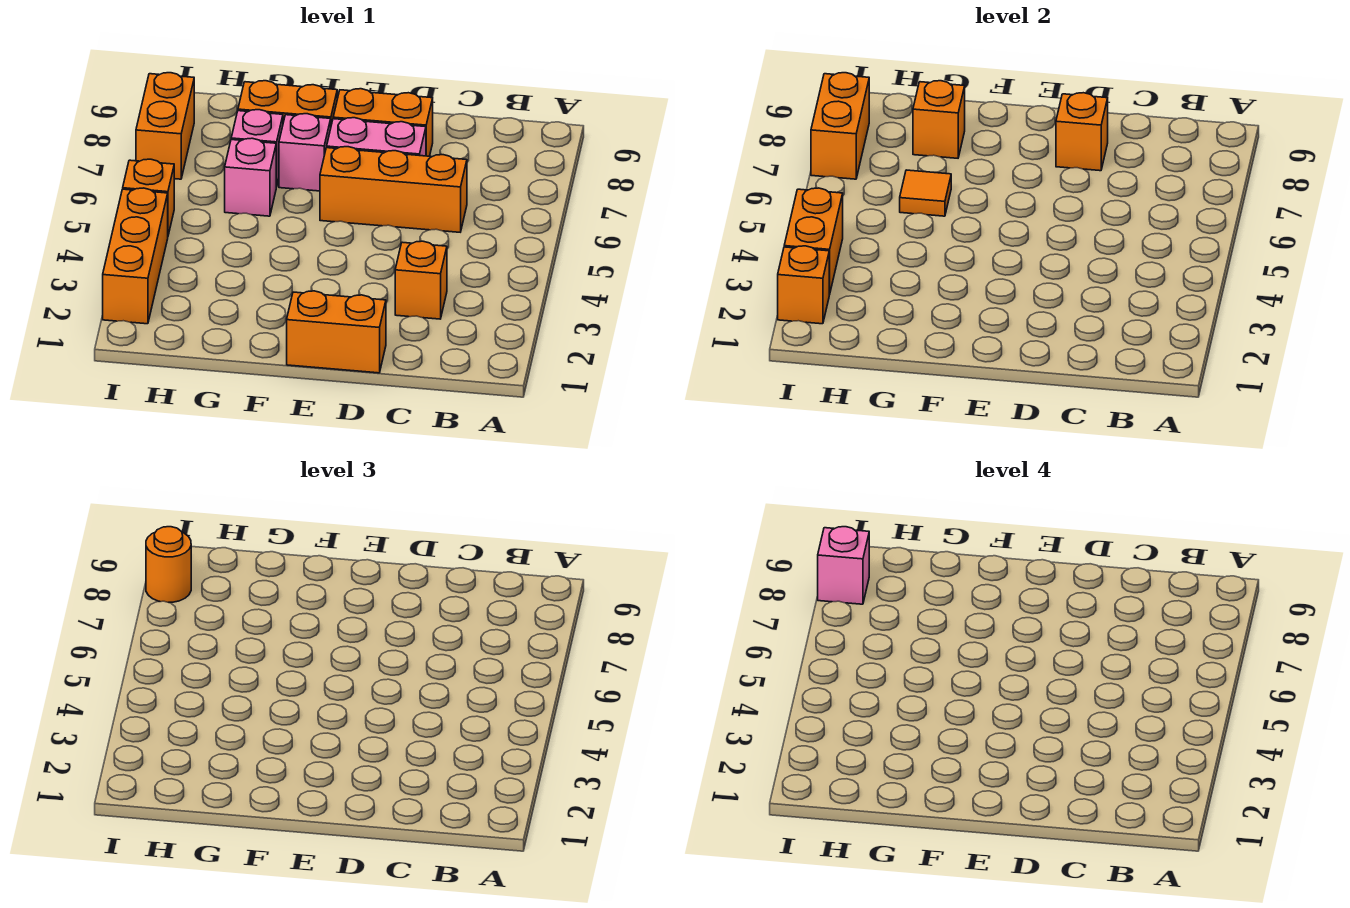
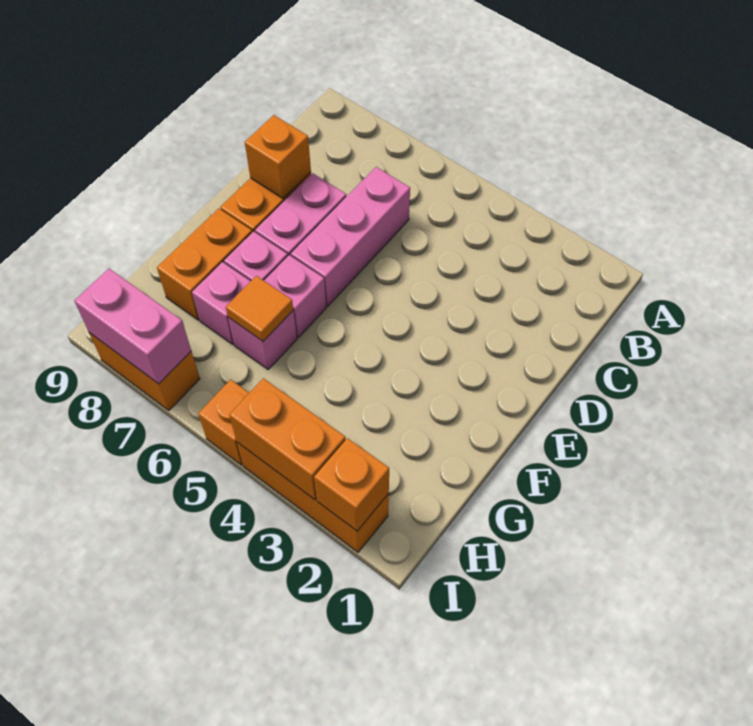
orange 1x1 brick [395,241,447,319] -> none
orange 1x3 brick [320,147,467,232] -> pink 1x3 brick [291,167,410,306]
orange 1x2 brick [287,291,386,373] -> none
orange 1x1 brick [913,81,965,158] -> none
orange 1x2 brick [811,73,869,179] -> pink 1x2 brick [74,269,191,384]
orange 1x1 round brick [146,527,191,602] -> none
pink 1x1 brick [818,527,869,604] -> pink 1x1 brick moved to [264,255,326,337]

